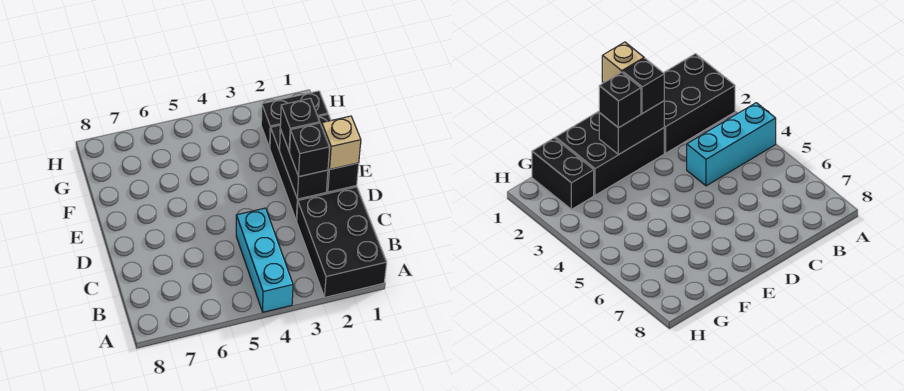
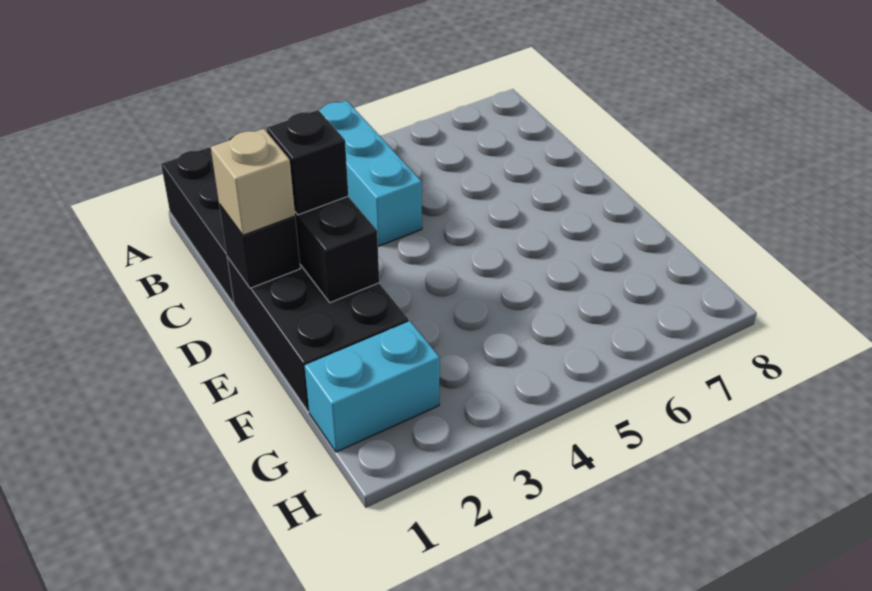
black 1x1 brick [280,98,320,151] -> none
black 1x2 brick [261,91,328,148] -> cyan 1x2 brick [305,321,440,452]

